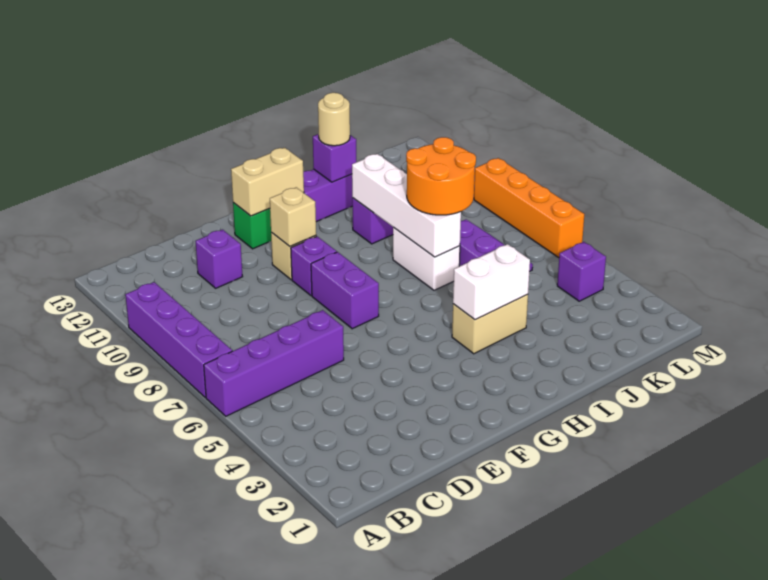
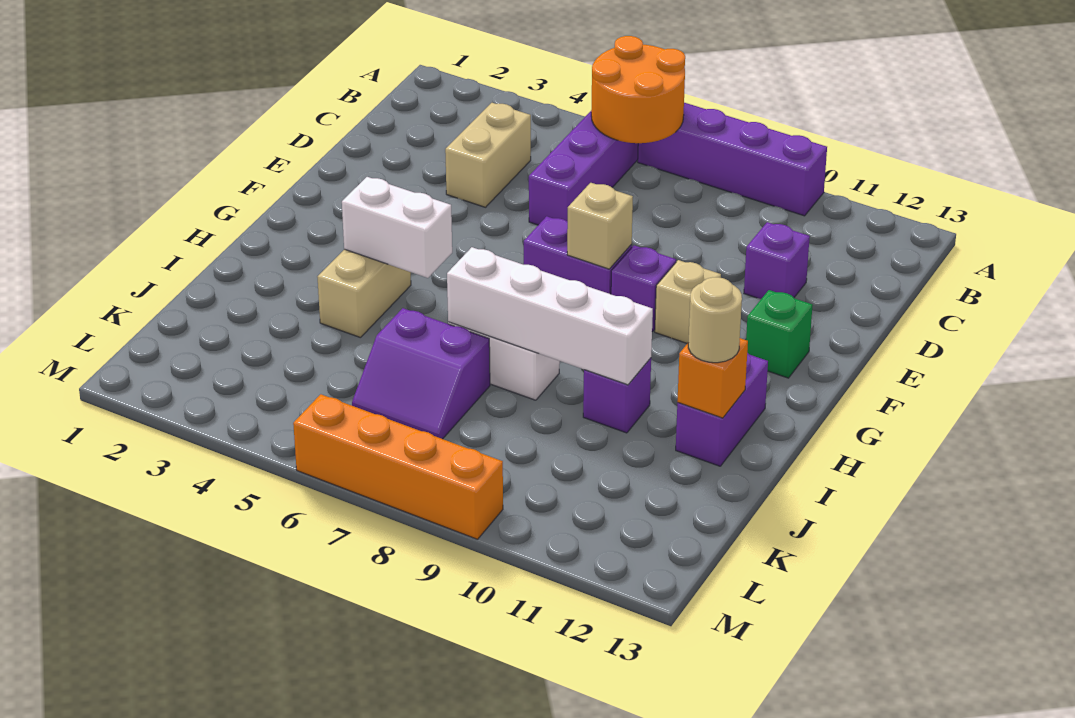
tan 1x1 brick [270,187,316,246] -> tan 1x1 brick moved to [567,183,633,269]
tan 1x2 brick [231,148,304,216] -> tan 1x2 brick moved to [445,103,531,207]
white 1x2 brick [453,244,530,320] -> white 1x2 brick turned to [342,177,452,278]
orange 2x2 round brick [406,137,476,215] -> orange 2x2 round brick moved to [591,36,685,143]
purple 1x1 brick [313,134,356,182] -> orange 1x1 brick [677,338,748,418]
purple 1x1 brick [557,242,606,301] -> none

